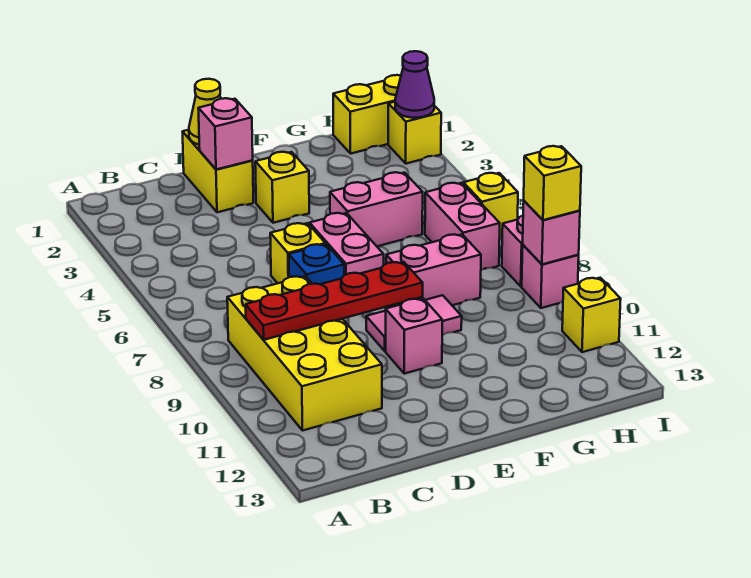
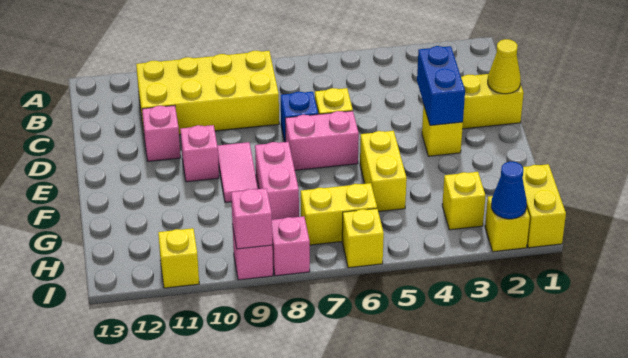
red 1x4 plate [246,262,423,340] -> none
pink 1x1 brick [198,98,253,169] -> pink 1x1 brick moved to [142,105,181,161]
none -> blue 1x2 brick [417,46,465,125]
pink 1x2 brick [330,172,423,246] -> yellow 1x2 brick [360,131,407,212]
pink 1x2 brick [425,183,500,270] -> yellow 1x2 brick [301,183,377,245]
purple 1x1 cone [395,51,434,118] -> blue 1x1 cone [491,162,527,219]
yellow 1x1 brick [524,146,581,220] -> yellow 1x1 brick moved to [442,172,485,230]

